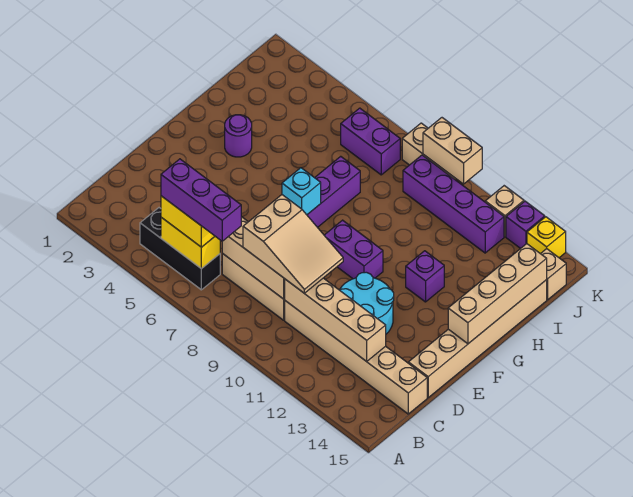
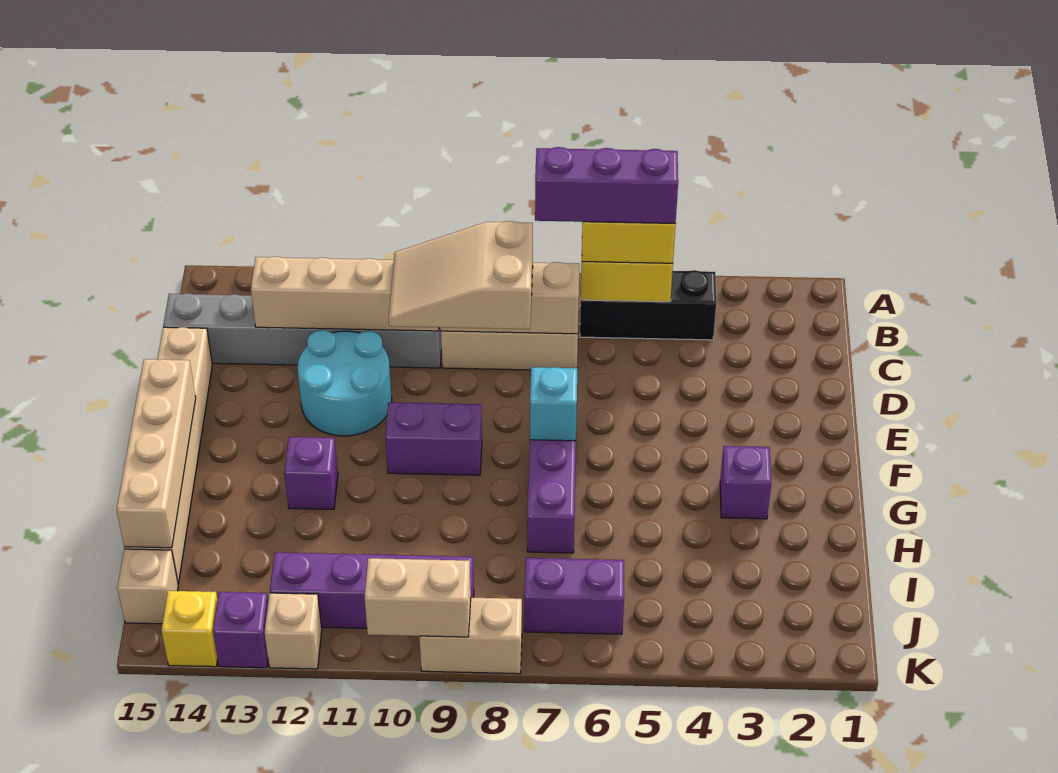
tan 1x6 brick [285,301,427,414] -> grey 1x6 brick [163,293,442,368]
purple 1x1 round brick [225,115,252,157] -> purple 1x1 brick [720,446,772,519]

